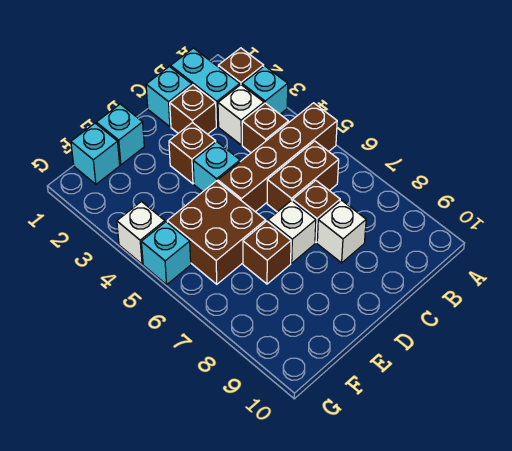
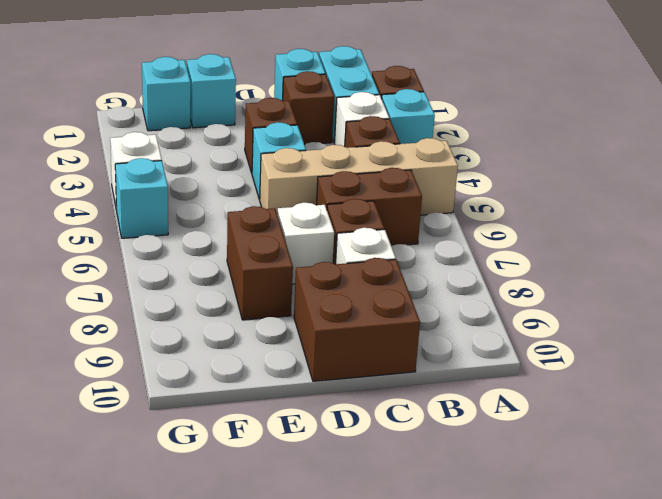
brown 1x4 brick [218,103,337,212] -> tan 1x4 brick [260,138,458,215]
brown 2x2 brick [167,181,266,284] -> brown 2x2 brick moved to [294,258,420,381]
brown 1x1 brick [243,221,291,284] -> brown 1x2 brick [227,206,293,320]

